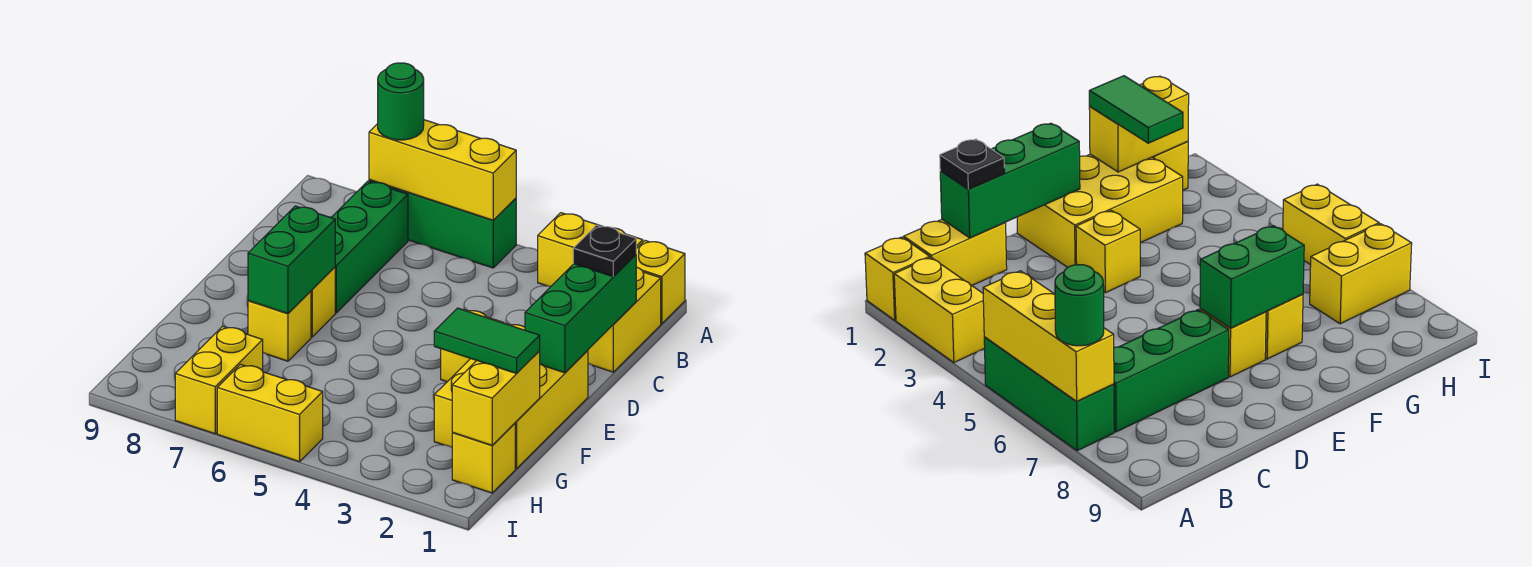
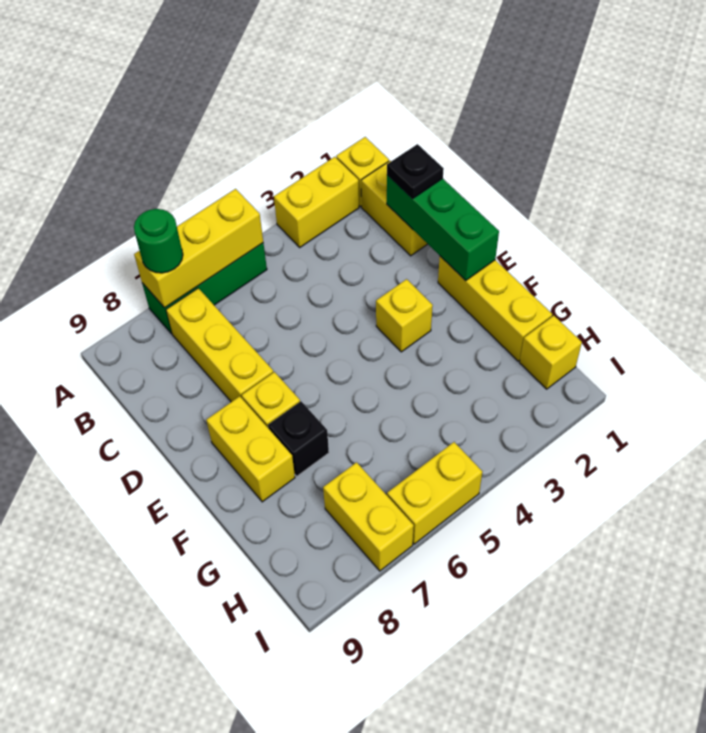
green 1x3 brick [331,181,408,313] -> yellow 1x3 brick [166,288,273,402]
yellow 2x3 brick [434,323,588,469] -> yellow 1x3 brick [438,256,552,361]
green 1x2 brick [248,206,335,313] -> none
yellow 1x1 brick [248,291,311,361] -> black 1x1 brick [268,401,329,476]
yellow 1x2 brick [452,351,540,445] -> yellow 1x2 brick moved to [206,396,295,502]
green 1x2 tile [434,308,540,373] -> none

